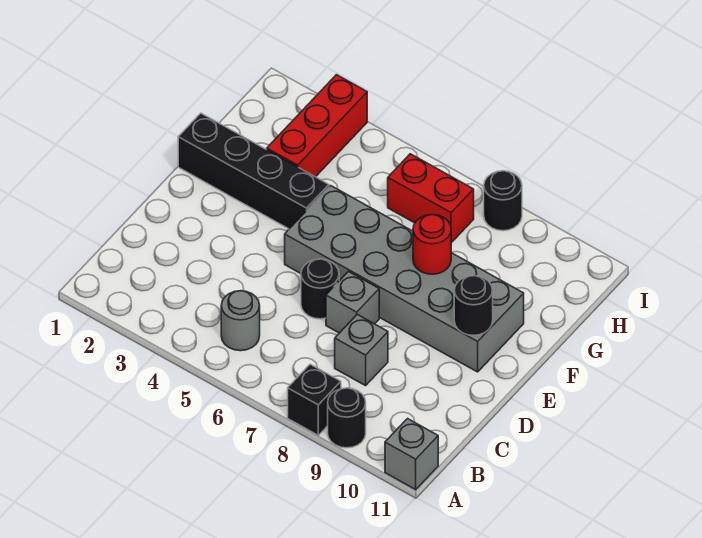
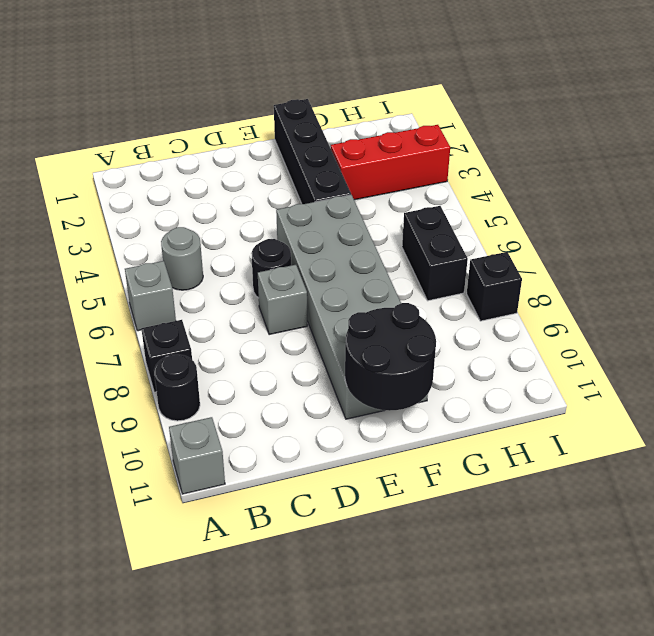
grey 1x1 brick [335,314,388,386] -> grey 1x1 brick moved to [125,261,176,331]
black 1x1 round brick [454,276,493,335] -> black 2x2 round brick [345,303,436,411]
red 1x1 round brick [413,215,451,274] -> none
red 1x2 brick [388,154,474,243] -> black 1x2 brick [402,206,468,301]
black 1x1 round brick [484,171,522,231] -> black 1x1 brick [467,252,522,321]

